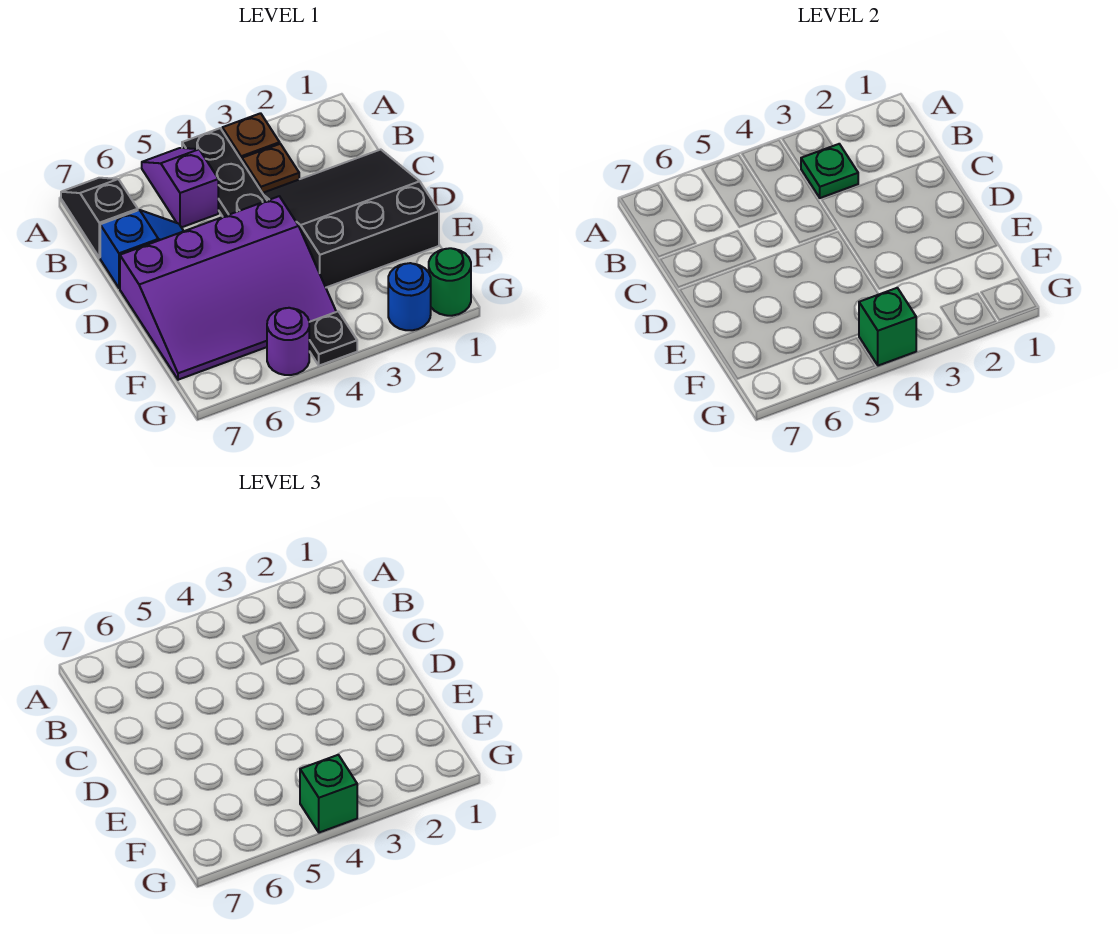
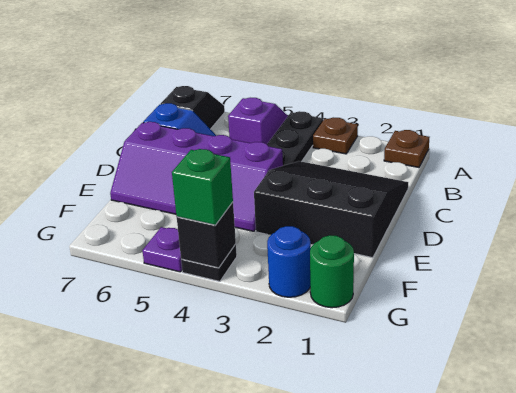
brown 1x1 plate [242,144,299,193] -> brown 1x1 plate moved to [384,130,430,167]
green 1x1 plate [801,144,858,198] -> none
purple 3x4 slope [120,196,336,380] -> purple 2x4 slope [110,122,283,231]
green 1x1 brick [859,288,916,366] -> black 1x1 brick [177,202,236,268]
purple 1x1 round brick [267,308,309,375] -> purple 1x1 plate [142,227,182,272]

